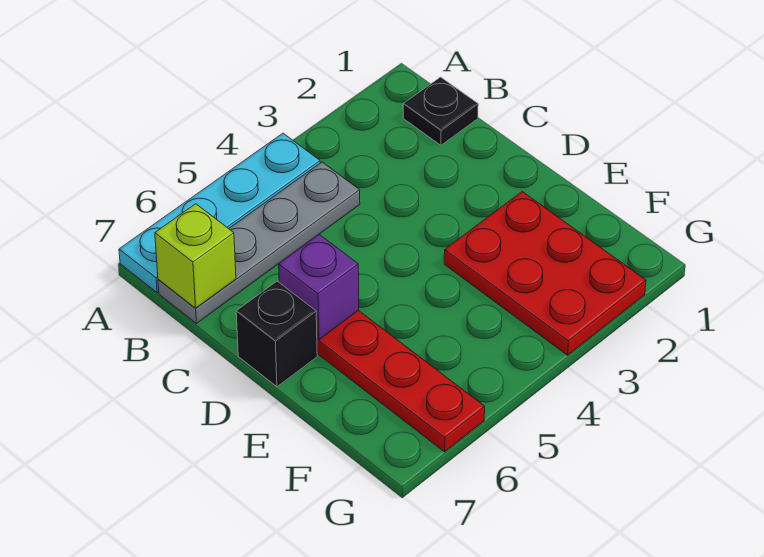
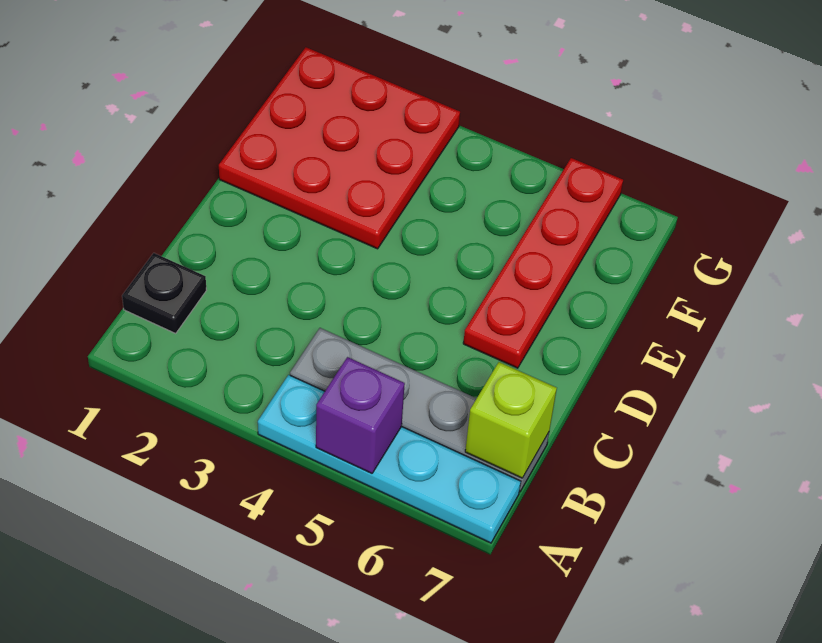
purple 1x1 brick [279,235,359,340] -> purple 1x1 brick moved to [316,357,405,473]
black 1x1 brick [236,281,317,387] -> none
red 2x3 plate [444,192,646,355] -> red 3x3 plate [219,47,460,249]

